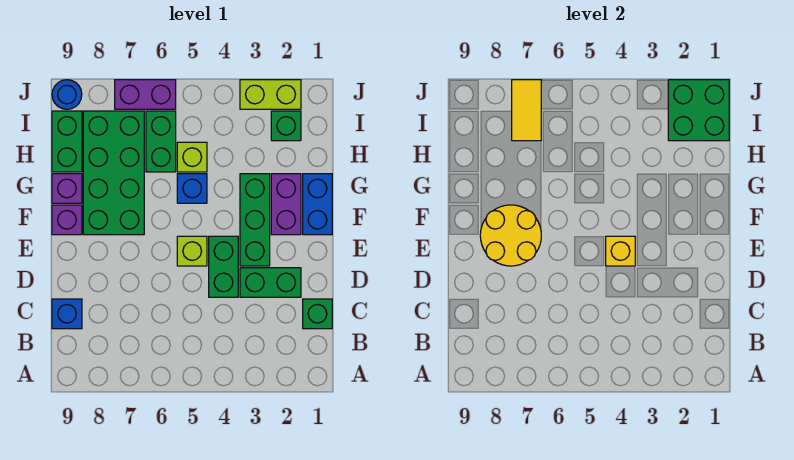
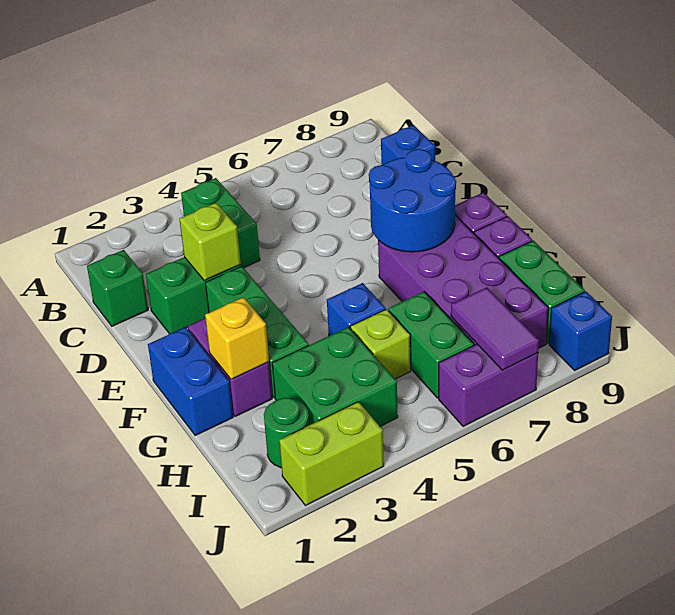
green 1x2 brick [209,236,238,297] -> green 1x2 brick moved to [181,178,260,268]
yellow 1x1 brick [606,236,635,266] -> yellow 1x1 brick moved to [205,297,269,380]
lime 1x1 brick [177,236,207,266] -> lime 1x1 brick moved to [180,203,241,280]
yellow 2x2 round brick [480,205,541,266] -> blue 2x2 round brick [369,149,456,252]
green 2x4 brick [83,111,144,235] -> purple 2x4 brick [378,215,548,348]
green 2x2 brick [668,80,729,141] -> green 2x2 brick moved to [272,327,398,426]
green 1x1 brick [271,111,301,141] -> green 1x1 round brick [264,398,309,468]
yellow 1x2 tile [512,80,541,141] -> purple 1x2 tile [451,287,539,370]
blue 1x1 round brick [52,80,82,109] -> blue 1x1 brick [549,291,612,370]

